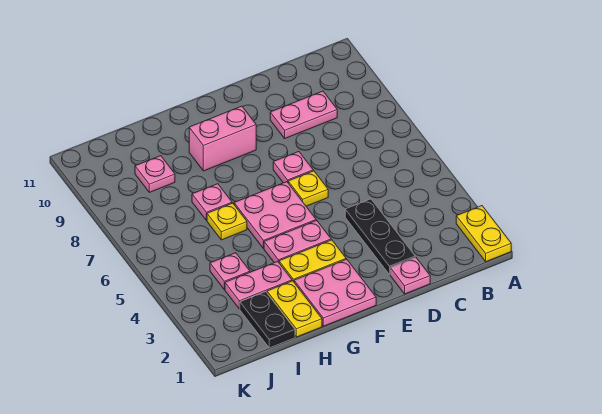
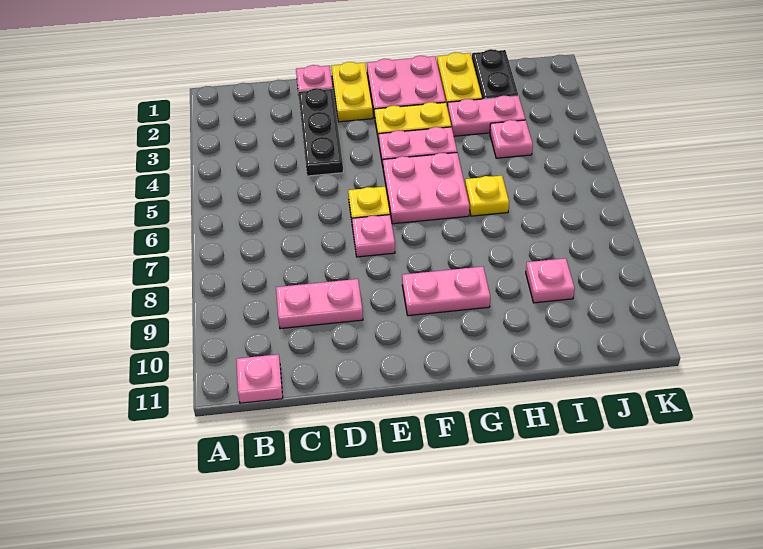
yellow 1x2 plate [456,206,511,262] -> yellow 1x2 plate moved to [331,62,373,122]
pink 1x2 brick [189,106,256,171] -> pink 1x2 plate [402,267,490,316]
pink 1x1 plate [192,184,232,221] -> pink 1x1 plate moved to [236,354,283,403]

